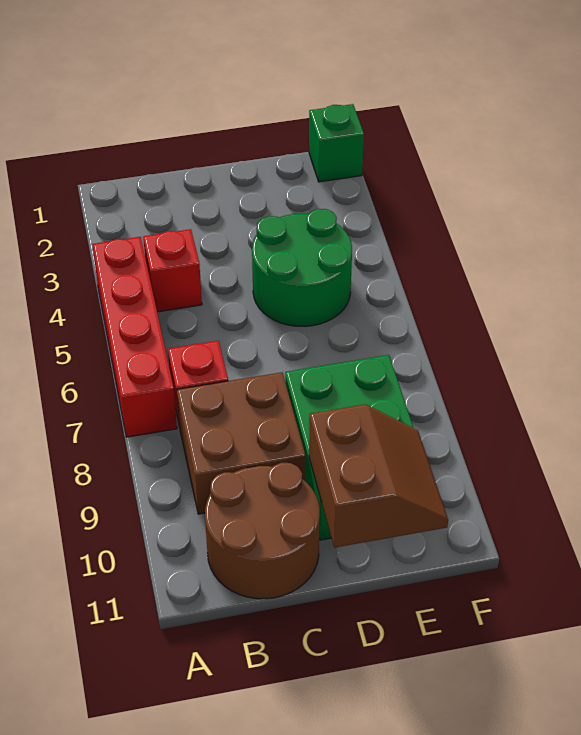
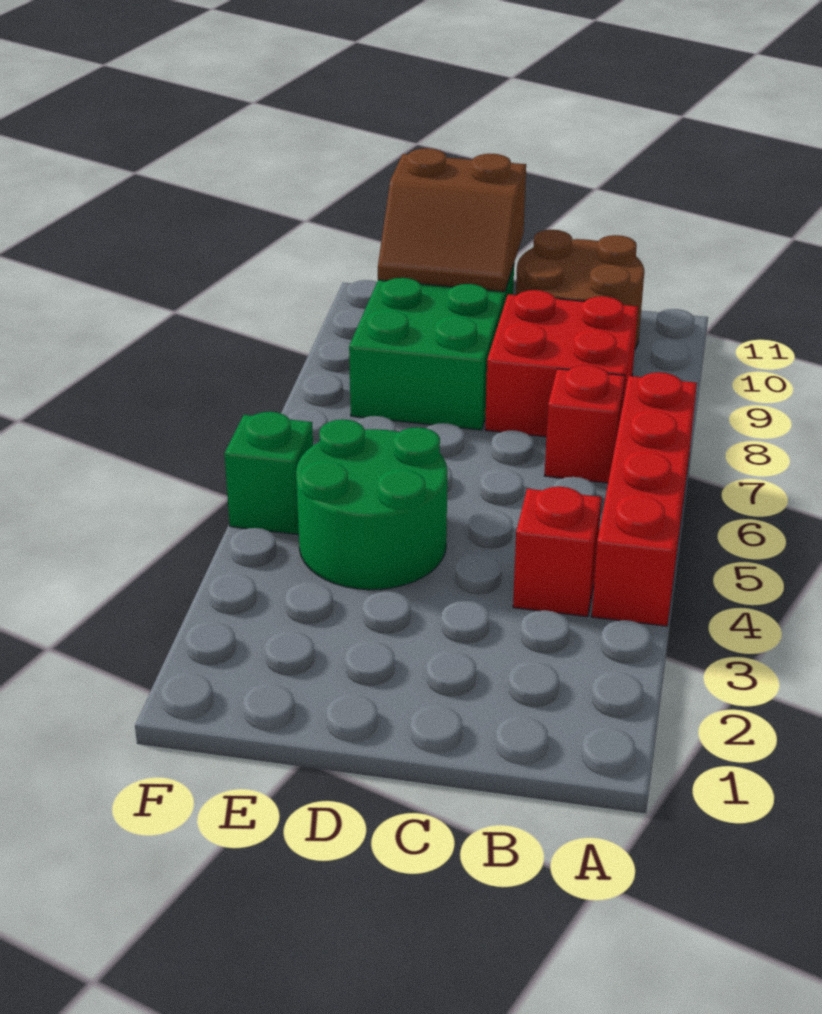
brown 2x2 brick [177,372,306,514] -> red 2x2 brick [485,290,638,437]
brown 2x2 slope [309,404,448,548] -> brown 2x2 slope turned to [378,148,526,292]
green 1x1 brick [309,104,364,182] -> green 1x1 brick moved to [224,412,313,534]

